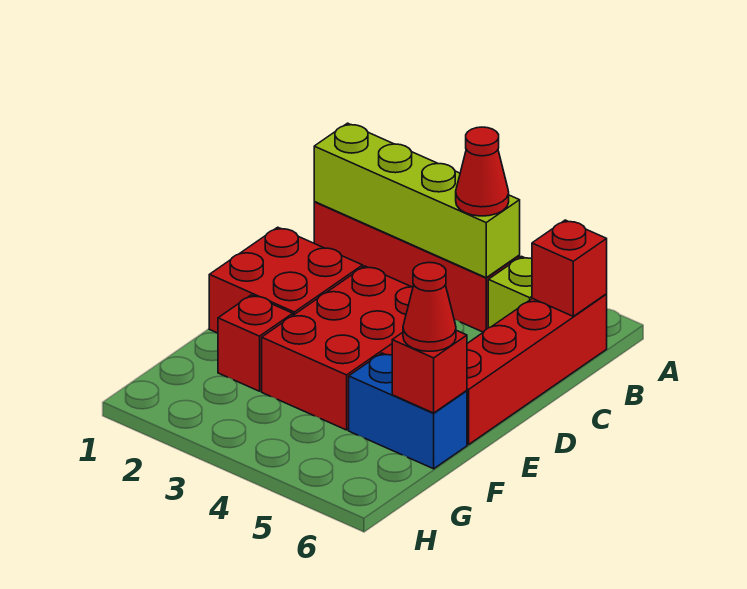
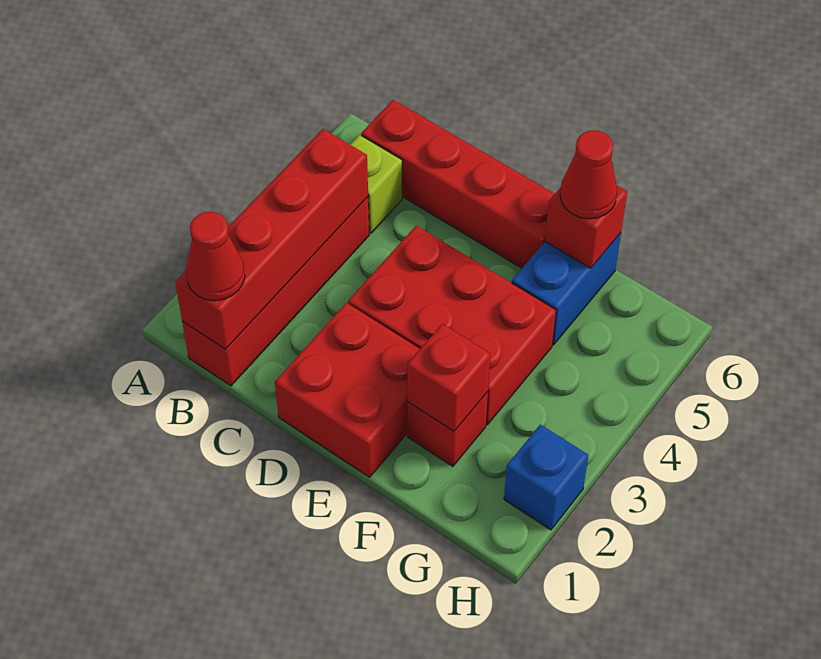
lime 1x4 brick [314,123,520,278] -> red 1x4 brick [175,129,368,349]
red 1x1 cone [456,127,509,216] -> red 1x1 cone moved to [186,212,245,301]
red 1x1 brick [532,220,607,316] -> red 1x1 brick moved to [407,324,490,431]
none -> blue 1x1 brick [504,425,588,530]

